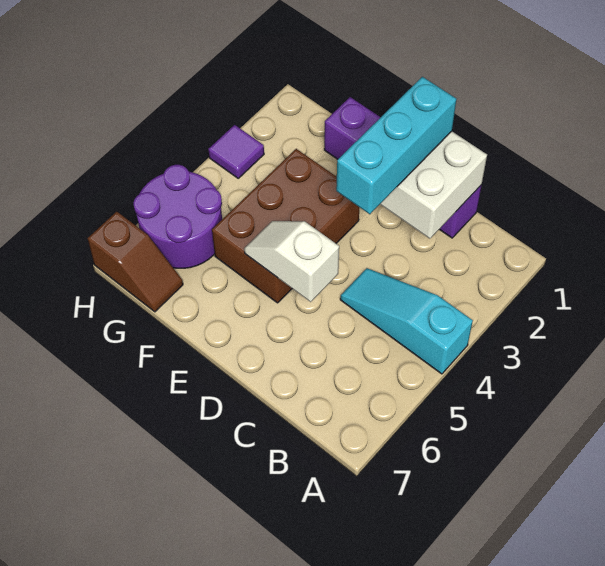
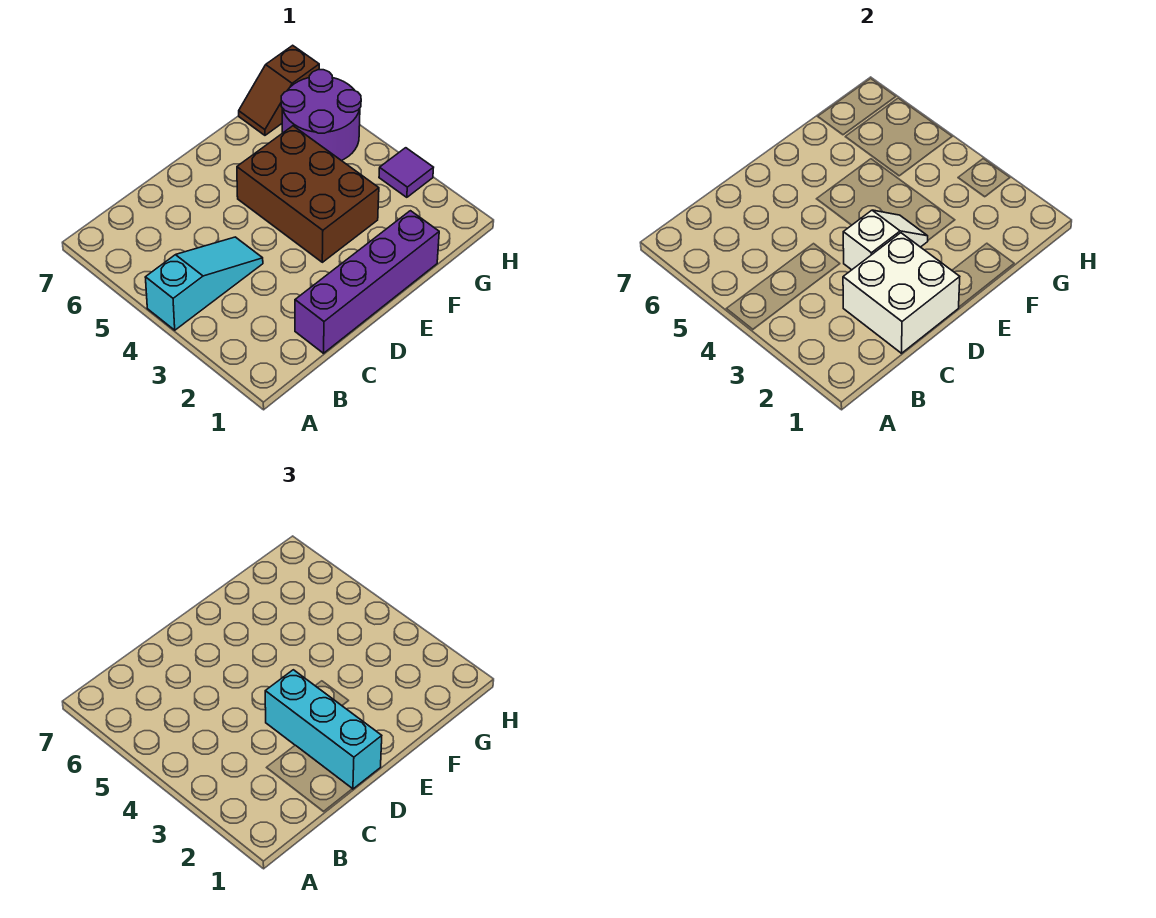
white 1x2 slope [244,221,339,302] -> white 1x2 slope moved to [843,210,928,270]

